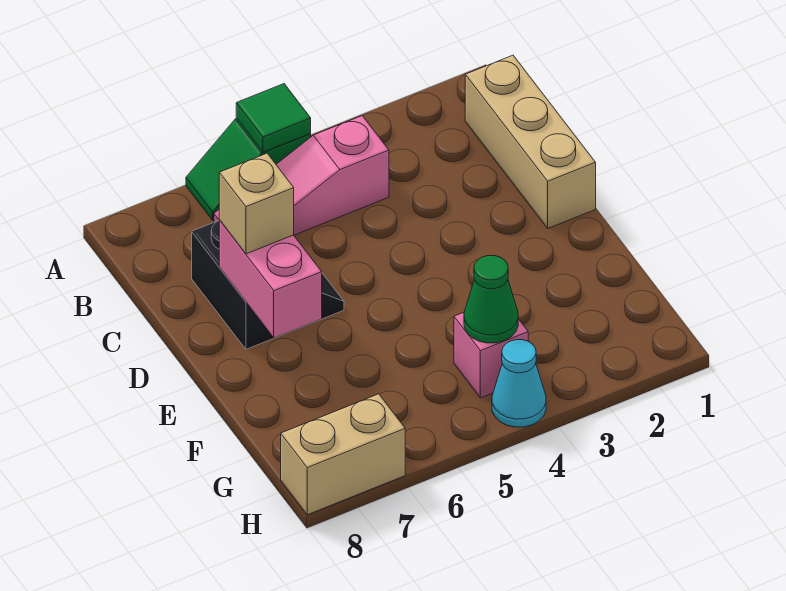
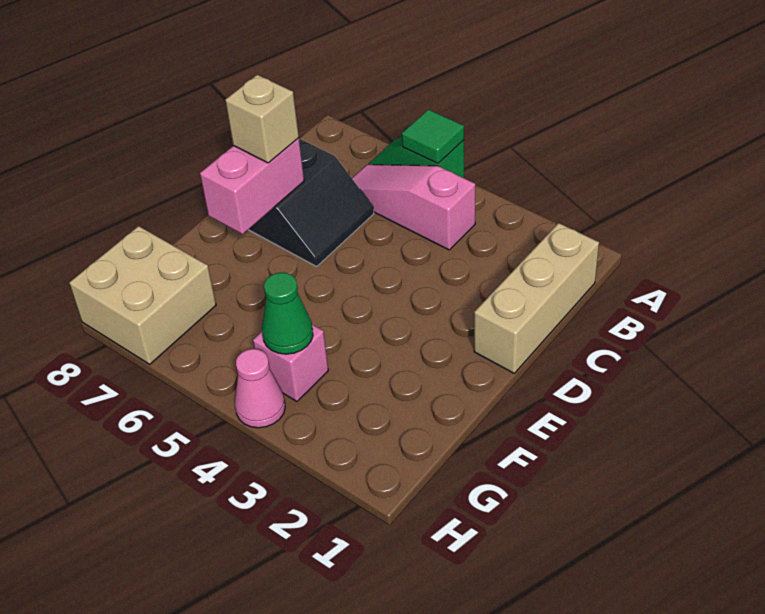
cyan 1x1 cone [492,340,546,427] -> pink 1x1 cone [235,349,285,428]
tan 1x2 brick [281,394,405,515] -> tan 2x2 brick [69,226,216,364]

